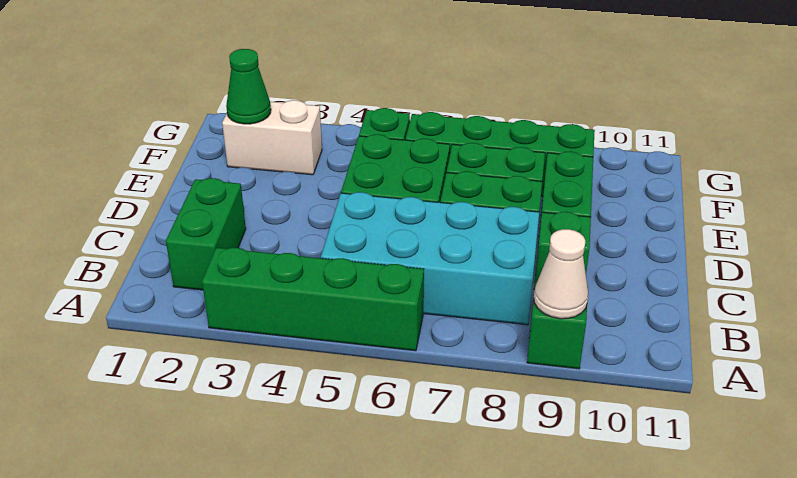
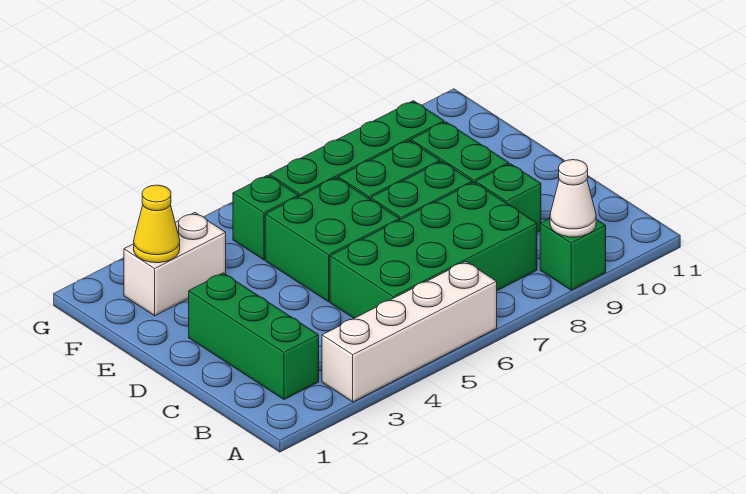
green 1x4 brick [202,248,424,351] -> white 1x4 brick [322,261,497,402]
green 1x2 brick [166,178,246,290] -> green 1x3 brick [189,273,319,400]
cyan 2x4 brick [321,192,539,325] -> green 2x4 brick [330,182,537,318]
green 1x1 cone [226,49,271,124] -> yellow 1x1 cone [134,185,180,263]

